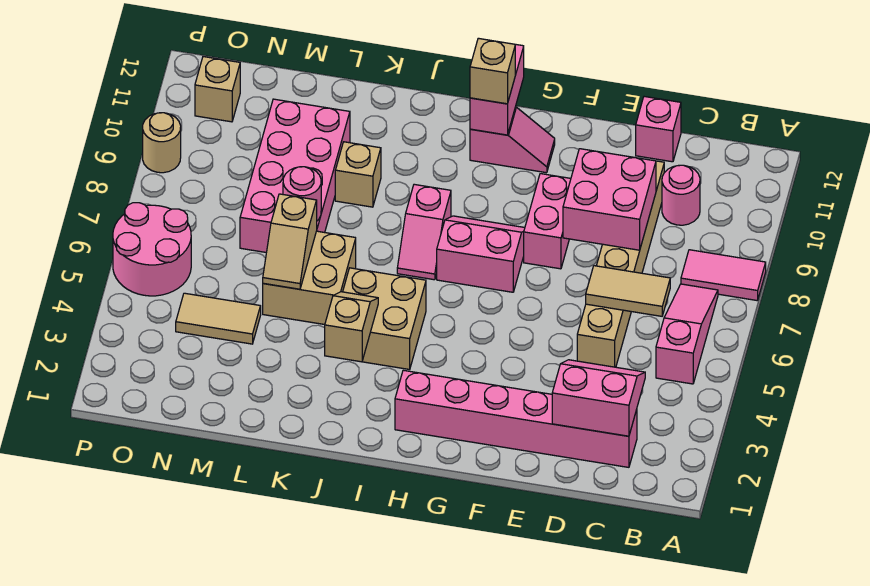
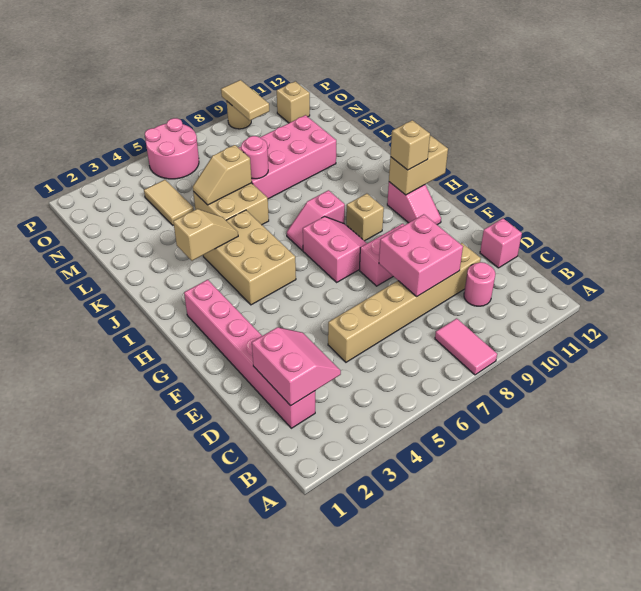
pink 1x3 slope [656,284,718,384] -> none
tan 1x2 tile [586,266,670,316] -> tan 1x2 tile moved to [221,80,269,120]
pink 1x2 brick [470,44,524,135] -> tan 1x2 brick [389,136,448,195]
tan 2x2 brick [343,268,426,369] -> tan 2x3 brick [203,210,296,305]
tan 1x1 brick [335,142,381,207] -> tan 1x1 brick moved to [346,194,384,241]

